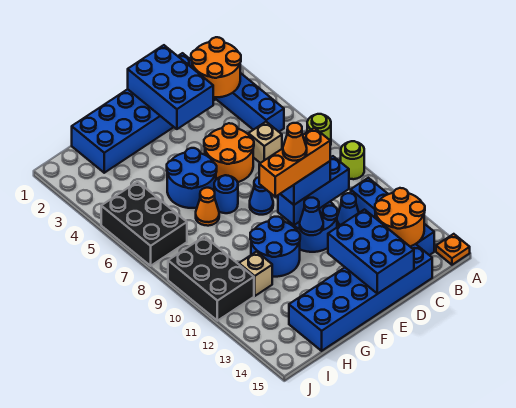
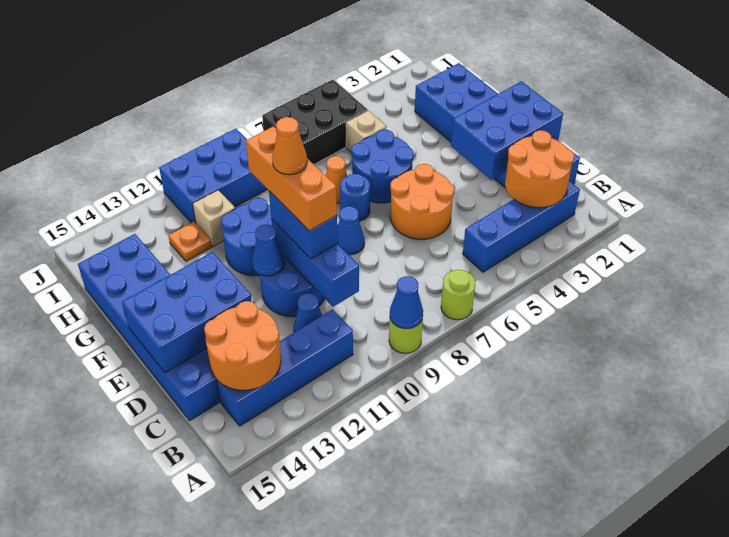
none -> blue 1x1 cone [390,276,423,329]
orange 1x1 plate [436,234,470,265] -> orange 1x1 plate moved to [168,222,212,261]
tan 1x1 brick [248,122,282,163] -> tan 1x1 brick moved to [346,111,386,153]
black 2x3 brick [168,237,254,321] -> blue 2x3 brick [159,129,268,223]

